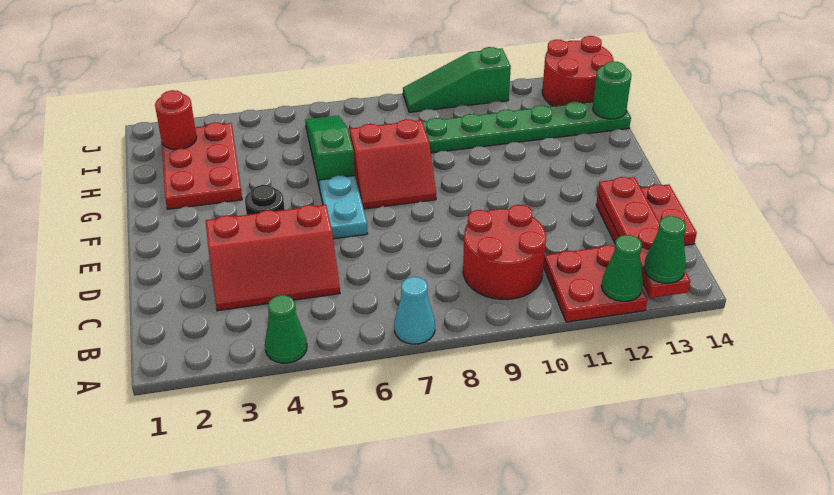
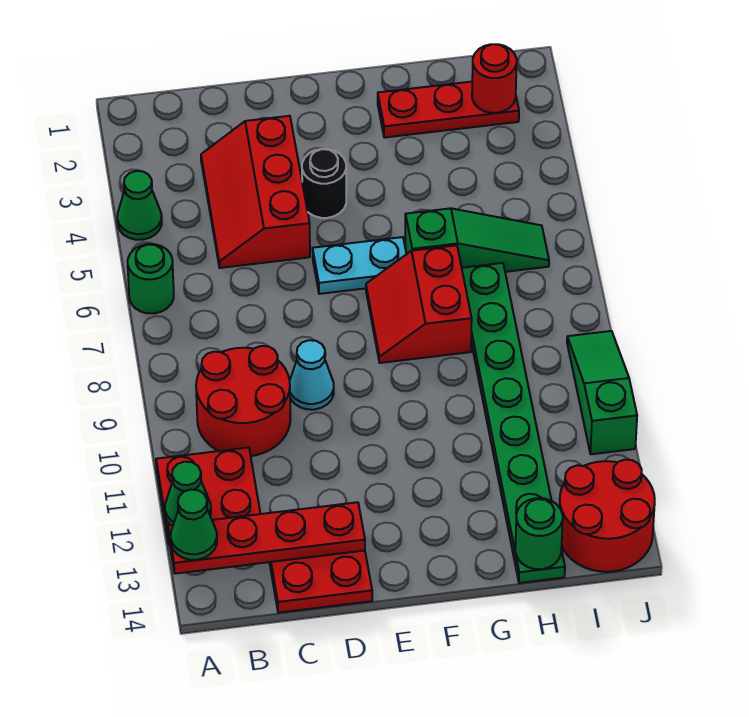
none -> green 1x1 round brick [128,244,174,313]
cyan 1x1 cone [394,277,435,344] -> cyan 1x1 cone moved to [290,340,334,410]
red 2x3 plate [162,122,242,209] -> red 1x3 plate [378,82,519,138]

